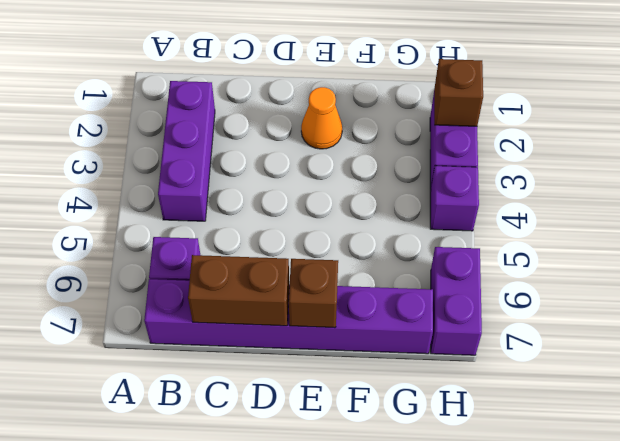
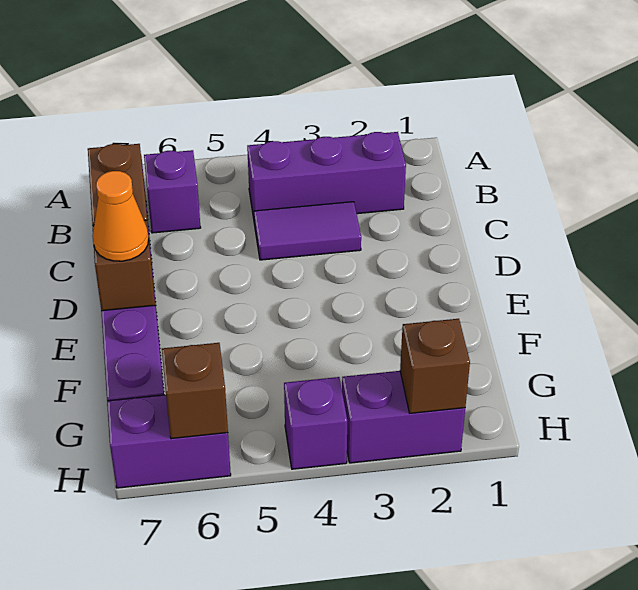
none -> purple 1x2 tile [254,202,361,260]
orange 1x1 cone [301,87,342,149] -> orange 1x1 cone moved to [93,171,149,261]
none -> brown 1x1 brick [162,343,228,439]

